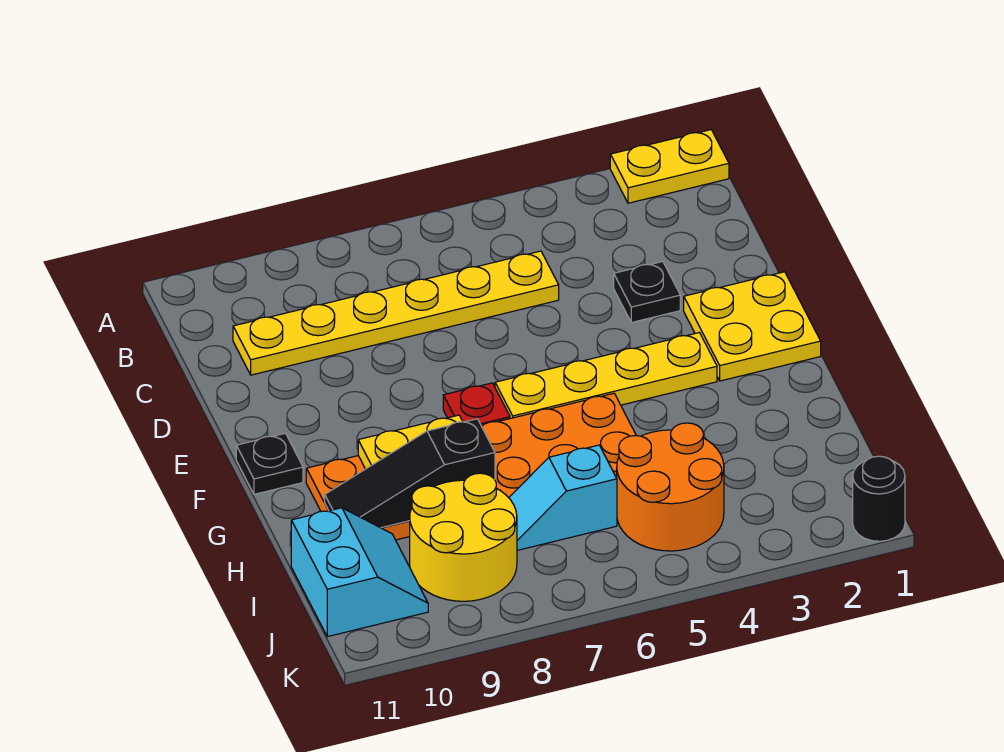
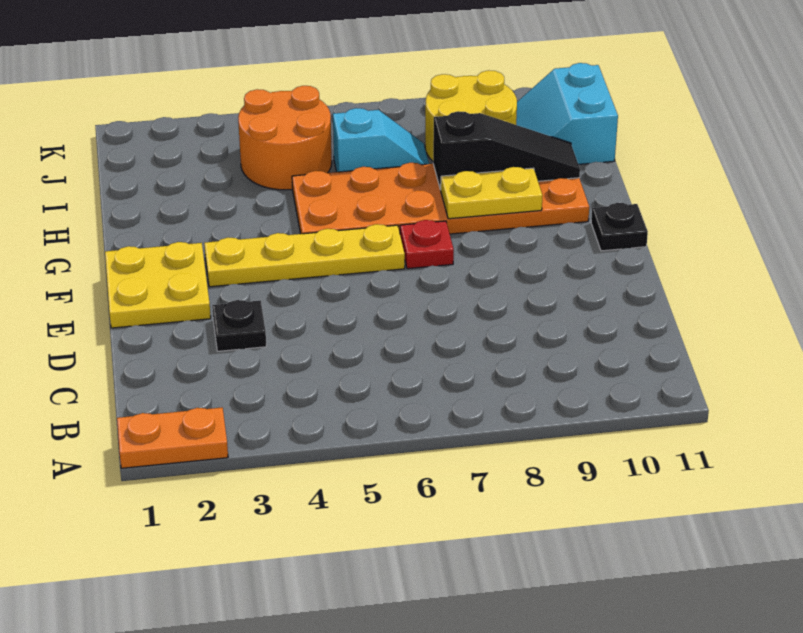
yellow 1x2 plate [610,130,729,203] -> orange 1x2 plate [117,408,228,468]
yellow 1x6 plate [233,251,559,375] -> none
black 1x1 round brick [853,456,905,541] -> none

